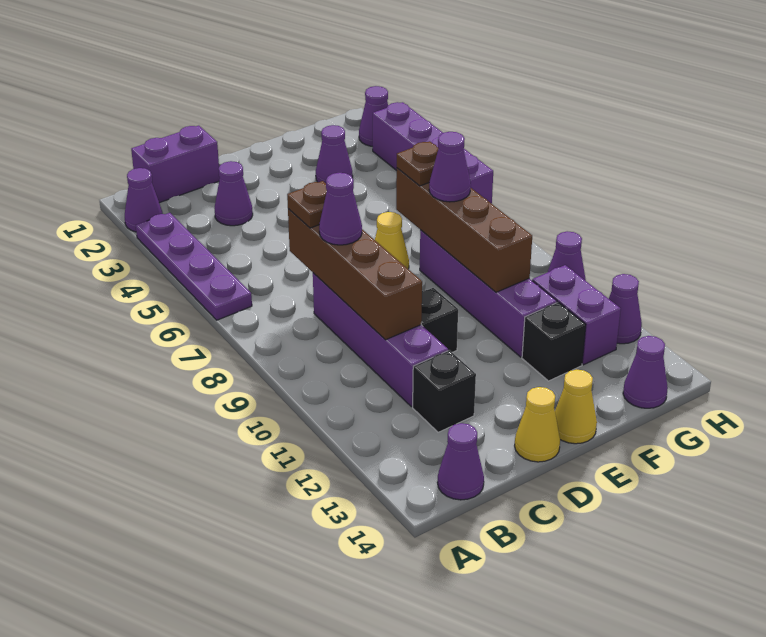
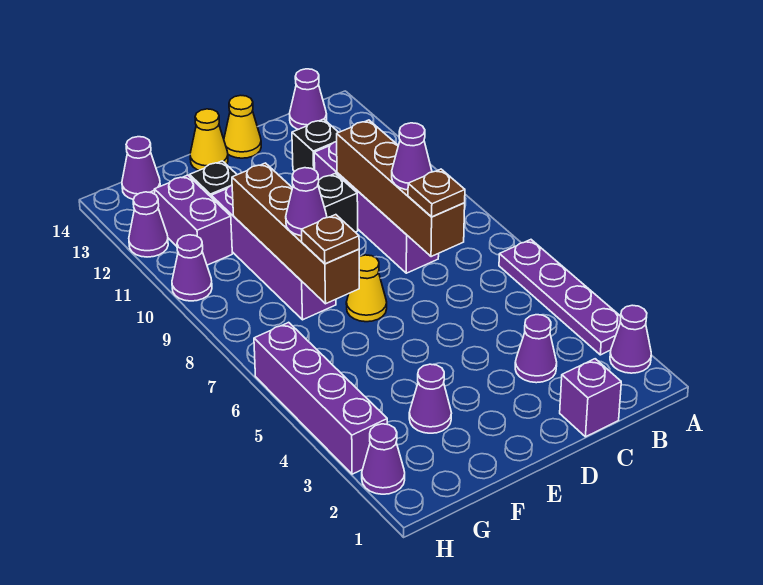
purple 1x2 brick [131,126,220,203] -> purple 1x1 brick [560,359,621,437]

